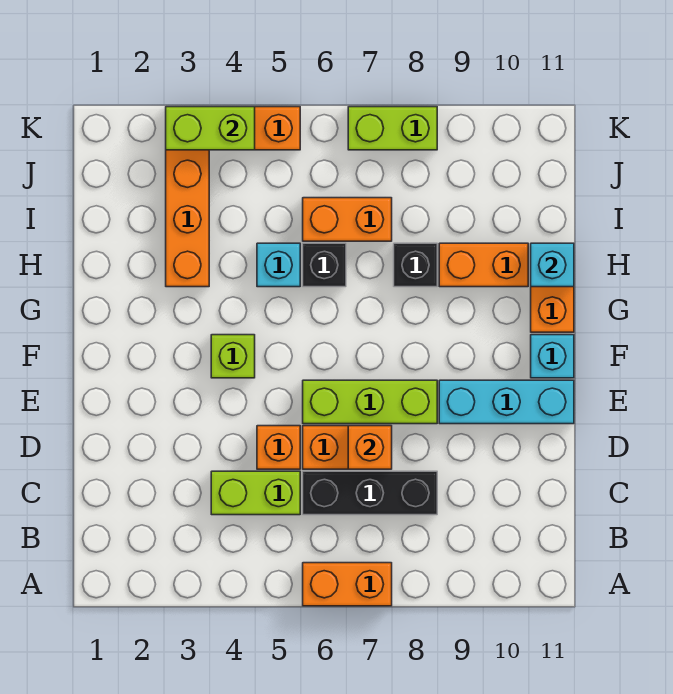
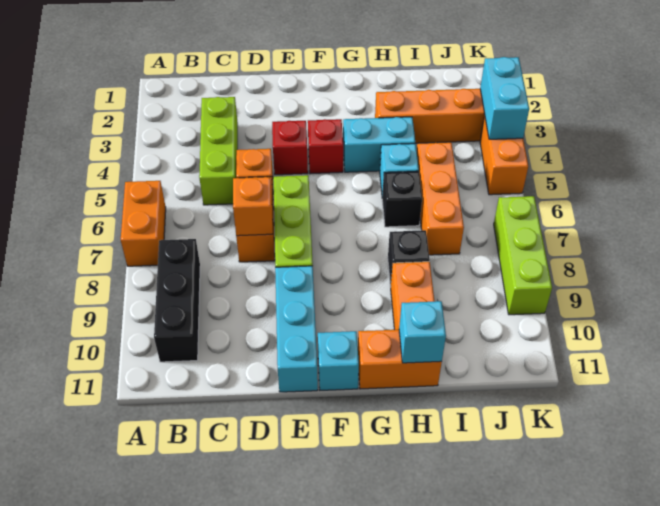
lime 1x2 brick [211,471,300,515] -> lime 1x3 brick [199,97,238,205]
black 1x3 brick [303,471,437,515] -> black 1x3 brick moved to [154,239,200,362]
none -> red 1x1 brick [272,121,308,175]
lime 1x1 brick [211,335,255,378] -> red 1x1 brick [308,119,343,174]
none -> cyan 1x2 brick [343,117,415,172]
orange 1x2 brick [303,198,392,241] -> orange 1x3 brick [417,142,464,255]
lime 1x2 brick [166,107,255,150] -> cyan 1x2 brick [480,57,529,139]
lime 1x2 brick [348,107,437,150] -> lime 1x3 brick [494,196,552,315]

